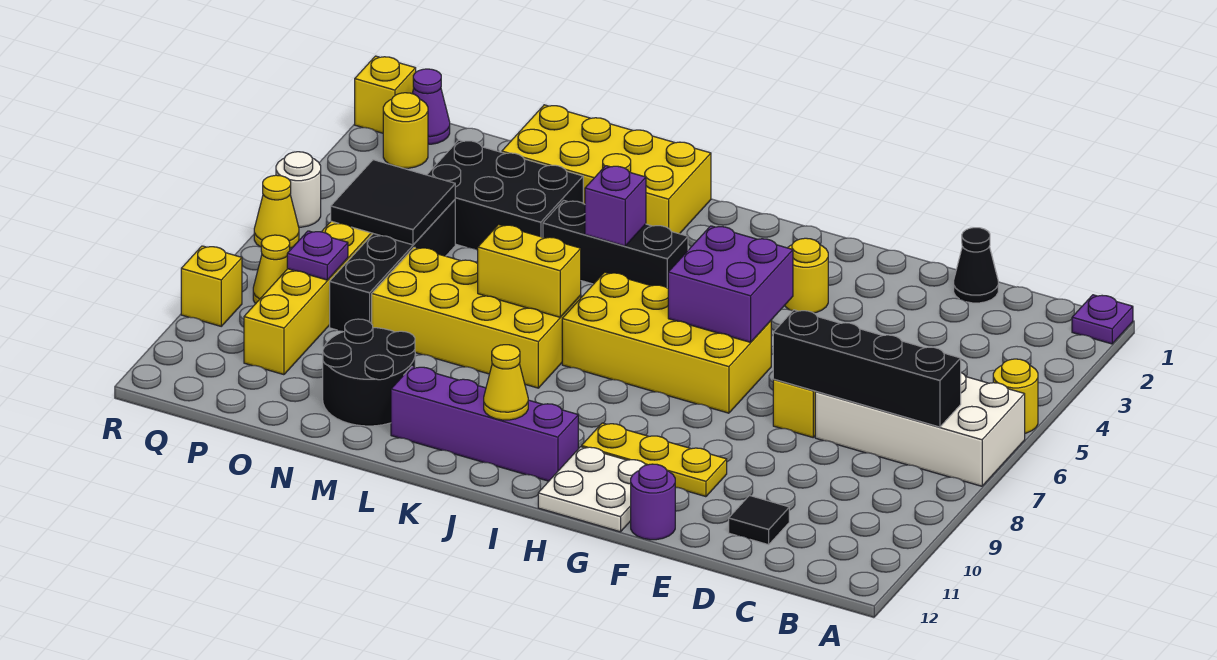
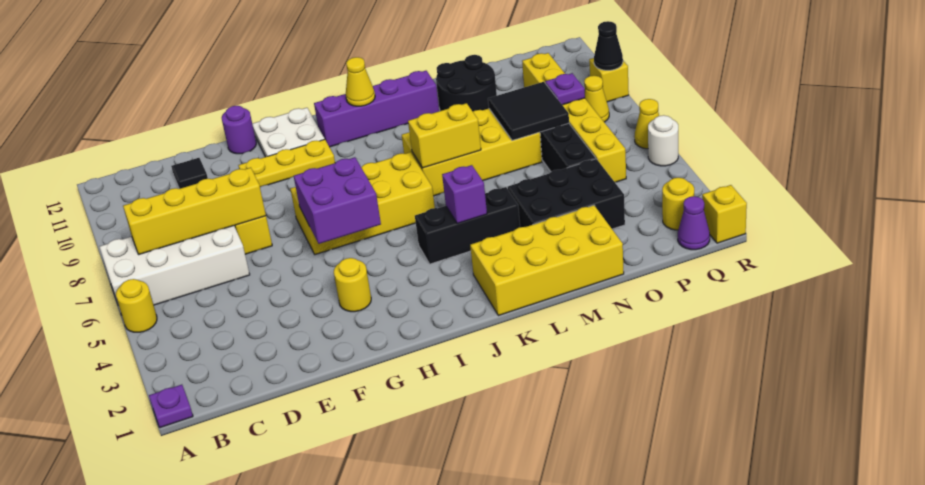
black 1x4 brick [773,310,961,427] -> yellow 1x4 brick [123,168,266,254]
black 1x1 cone [954,228,998,303] -> black 1x1 cone moved to [594,21,623,70]
black 2x2 tile [331,160,455,245] -> black 2x2 tile moved to [488,82,569,141]

